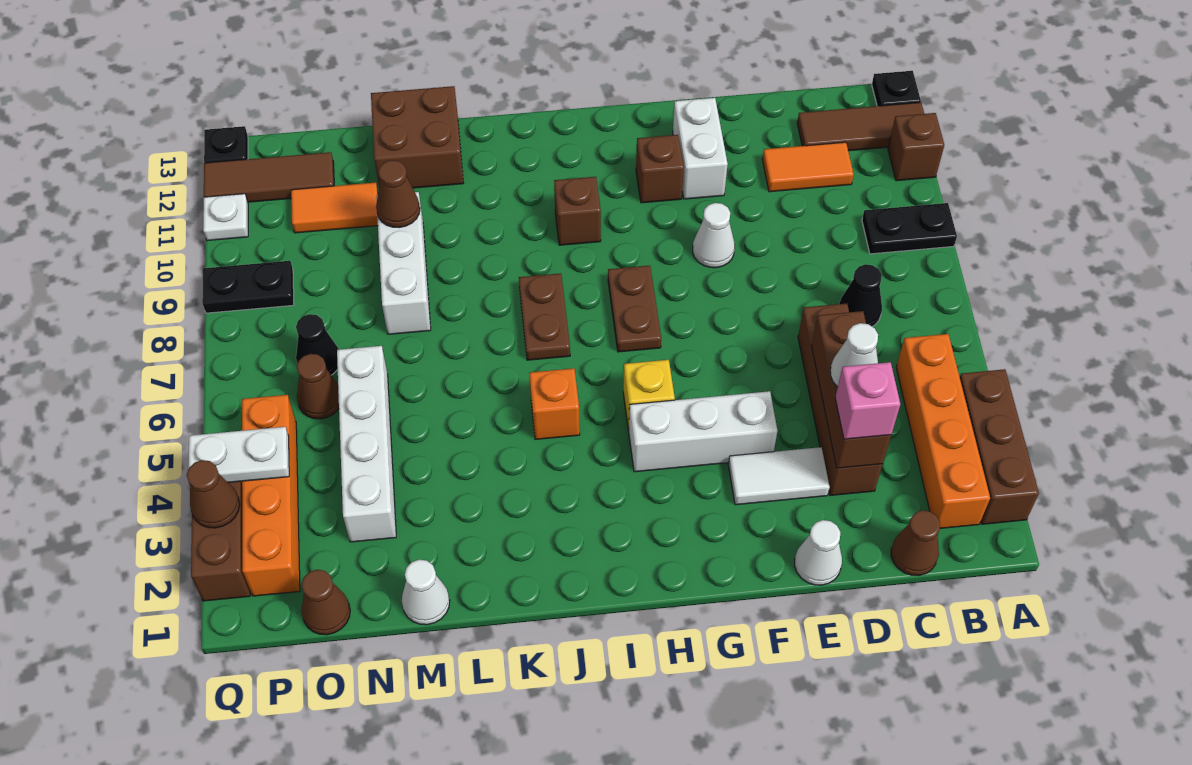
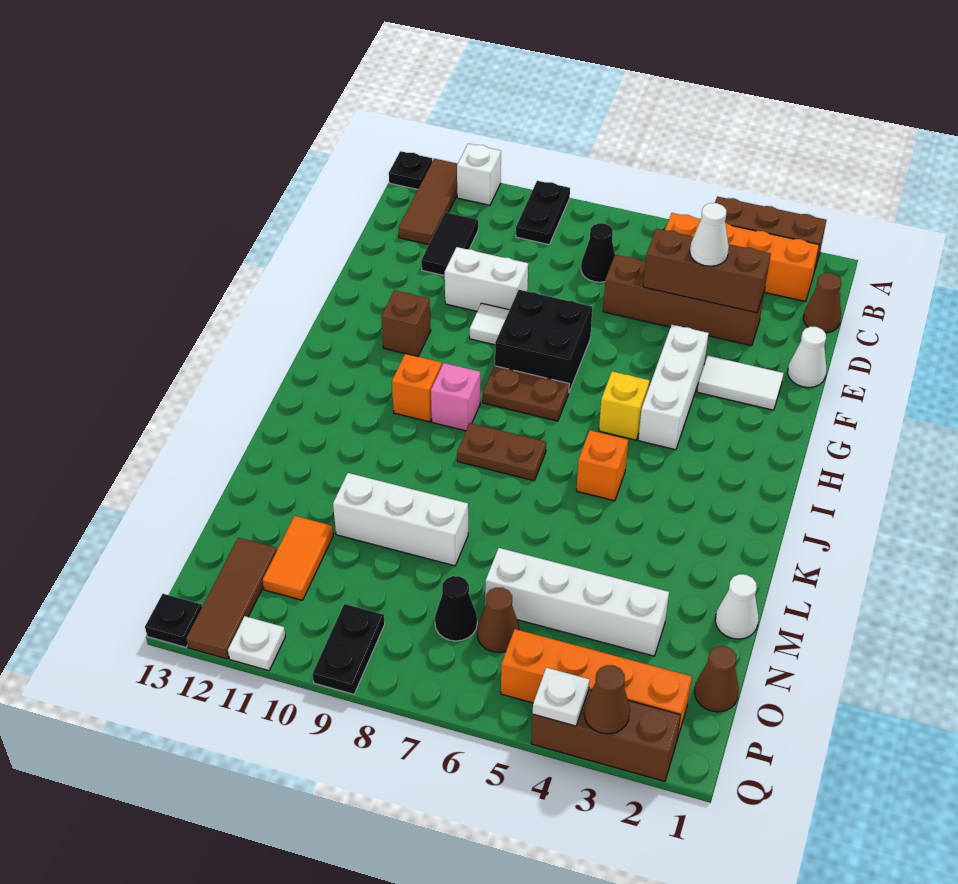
brown 1x1 brick [888,113,944,181] -> white 1x1 brick [457,144,501,205]
orange 1x2 tile [762,142,854,192] -> black 1x2 tile [421,212,478,276]
pink 1x1 brick [835,362,900,439] -> pink 1x1 brick moved to [431,363,480,431]
white 1x2 tile [728,447,830,505] -> white 1x2 tile turned to [697,356,784,410]
none -> black 2x2 brick [495,290,592,392]
white 1x1 cone [693,203,735,268] -> white 1x1 tile [470,303,509,345]
white 1x2 brick [673,98,728,199] -> white 1x2 brick moved to [445,247,528,311]
brown 1x1 brick [554,177,601,245] -> orange 1x1 brick [392,354,442,422]
brown 2x2 brick [371,86,463,188] -> none
brown 1x1 cone [376,160,420,228] -> none
white 1x2 plate [188,427,289,483] -> white 1x1 plate [533,668,589,726]

